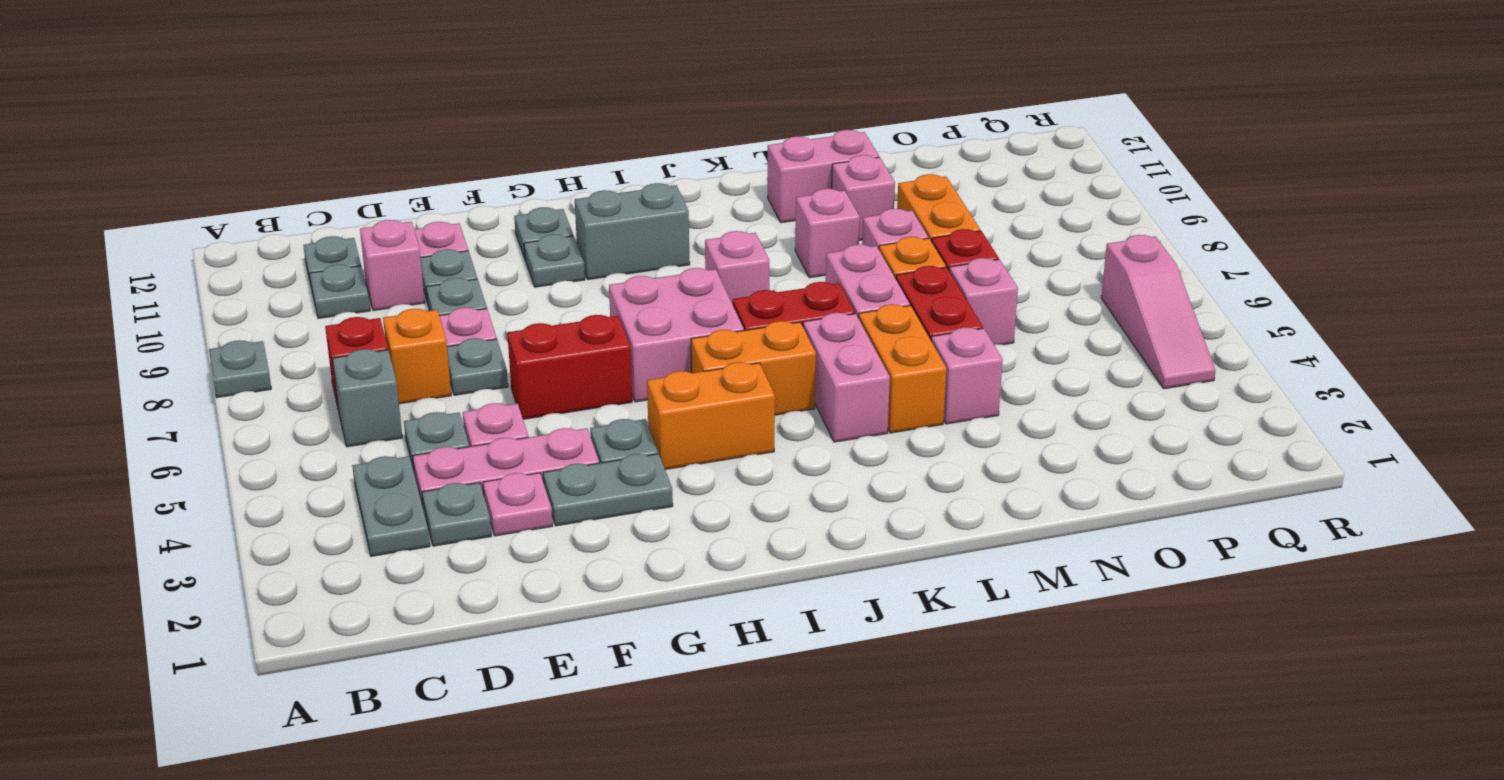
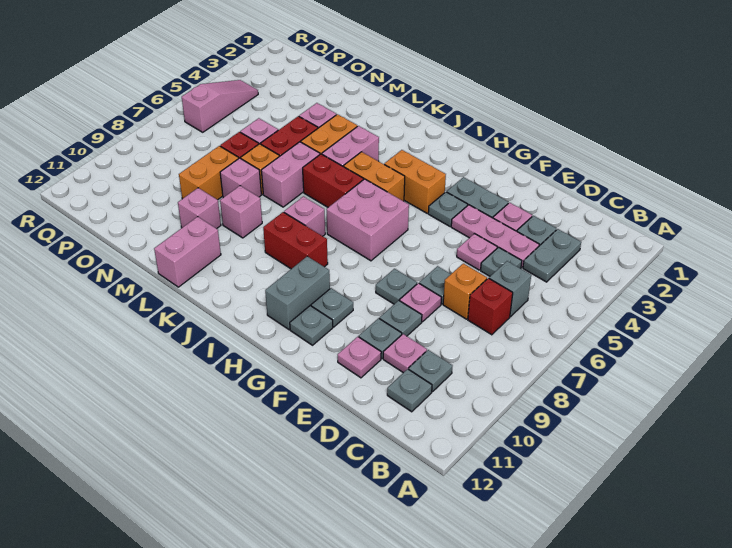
grey 1x1 plate [209,340,271,398] -> grey 1x1 plate moved to [376,269,417,304]
pink 1x1 brick [360,220,425,311] -> pink 1x1 plate [383,334,427,373]
red 1x2 brick [507,315,632,419] -> red 1x2 brick moved to [263,212,328,269]
grey 1x2 brick [575,183,690,280] -> grey 1x2 brick turned to [265,256,330,330]
pink 1x2 brick [768,130,879,223] -> pink 1x2 brick turned to [154,217,221,287]

